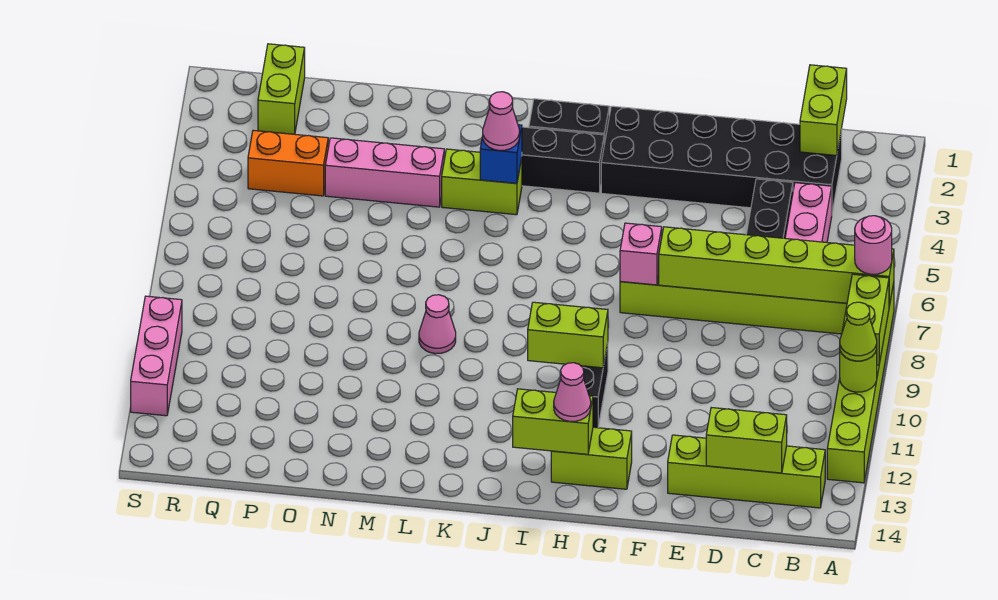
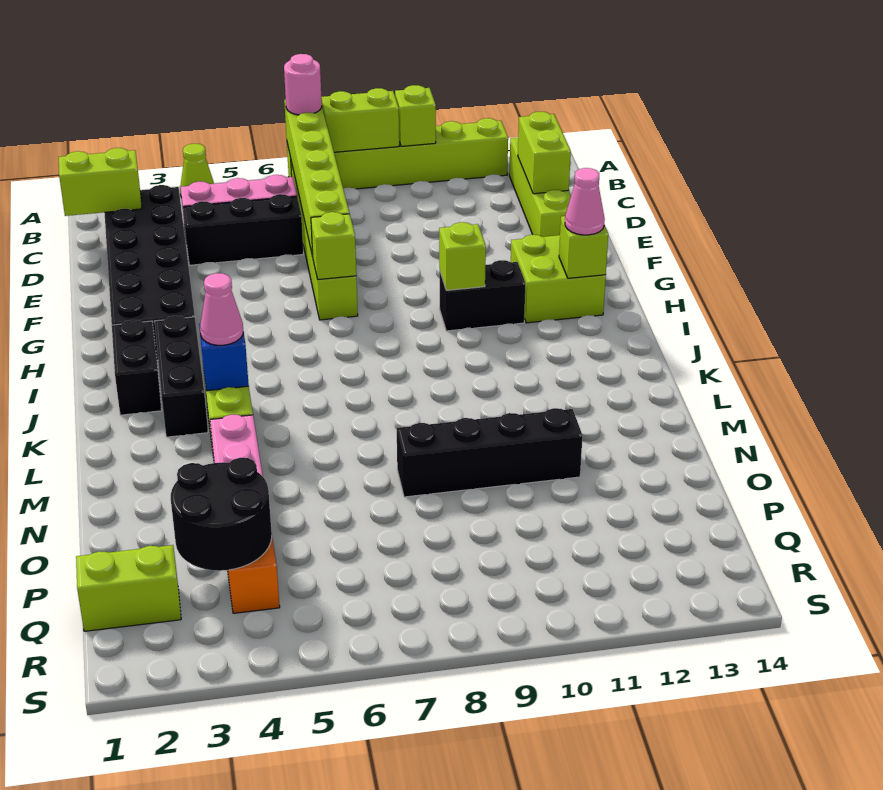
lime 1x1 round brick [840,350,877,392] -> lime 1x1 brick [395,85,436,146]
lime 1x1 cone [840,302,877,361] -> lime 1x1 cone moved to [180,144,214,198]
pink 1x1 brick [620,223,662,285] -> lime 1x1 brick [311,212,356,280]
lime 1x2 brick [551,427,632,489] -> lime 2x2 brick [511,235,606,323]
lime 1x2 brick [528,302,608,368] -> lime 1x1 brick [439,222,486,290]
lime 1x2 brick [513,389,593,454] -> lime 1x1 brick [559,216,608,278]
pink 1x1 cone [419,295,456,354] -> none
none -> black 1x4 brick [397,408,583,497]
none -> black 2x2 round brick [171,458,272,571]
pink 1x3 brick [131,296,182,416] -> none

